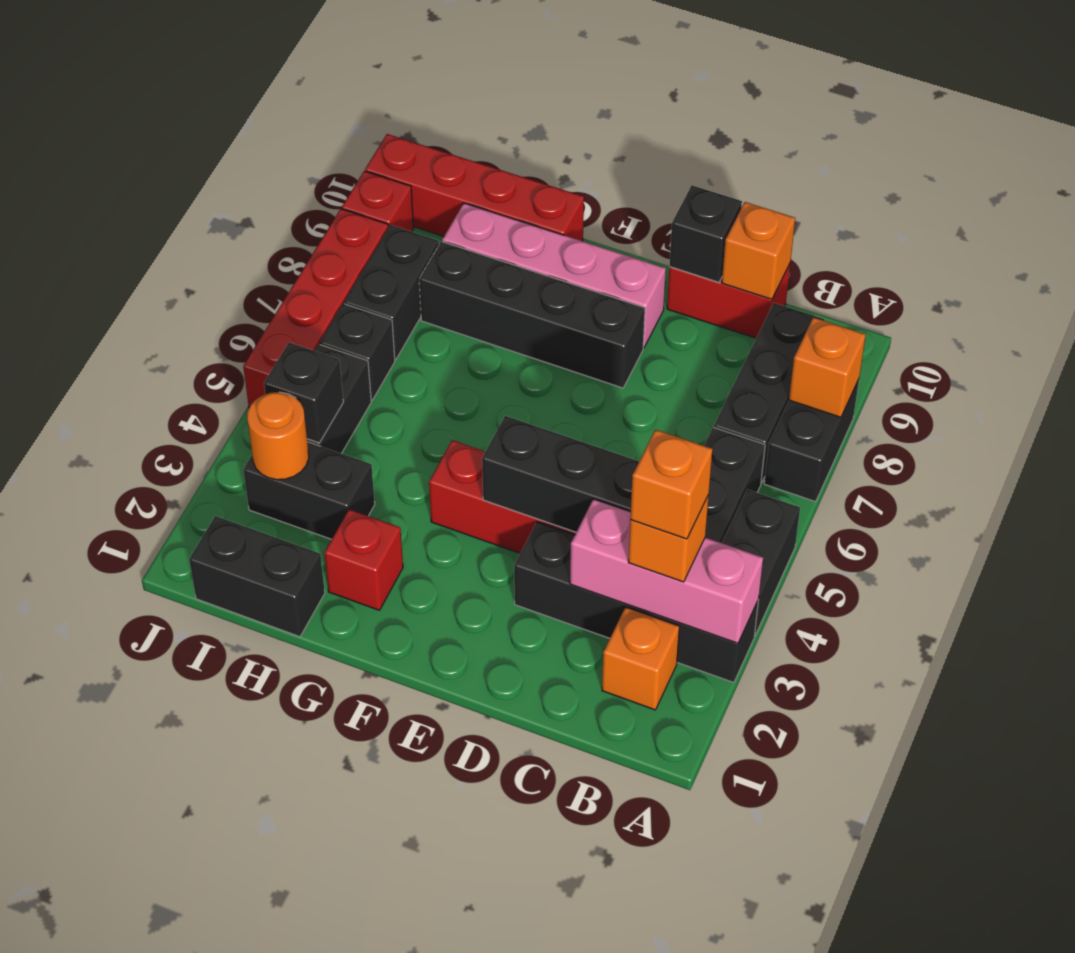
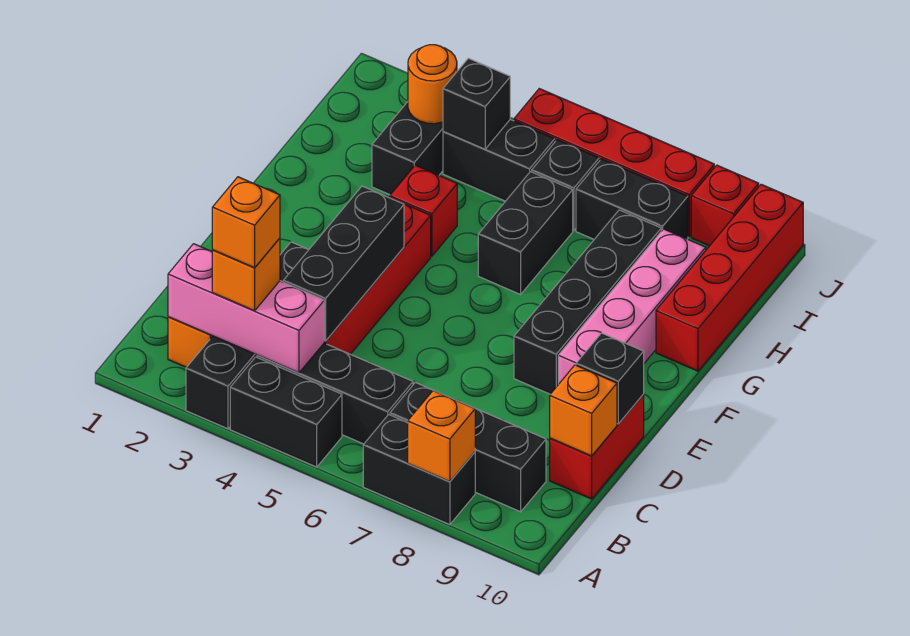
pink 1x3 brick [570,499,763,643] -> pink 1x3 brick turned to [168,244,324,373]
red 1x1 brick [324,509,403,610] -> red 1x1 brick moved to [390,165,457,256]
black 1x2 brick [189,516,325,637] -> black 1x2 brick moved to [478,172,573,294]

